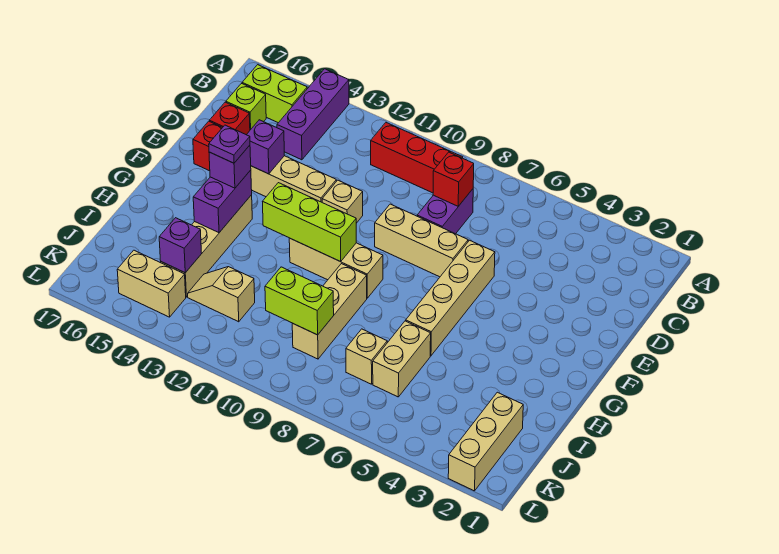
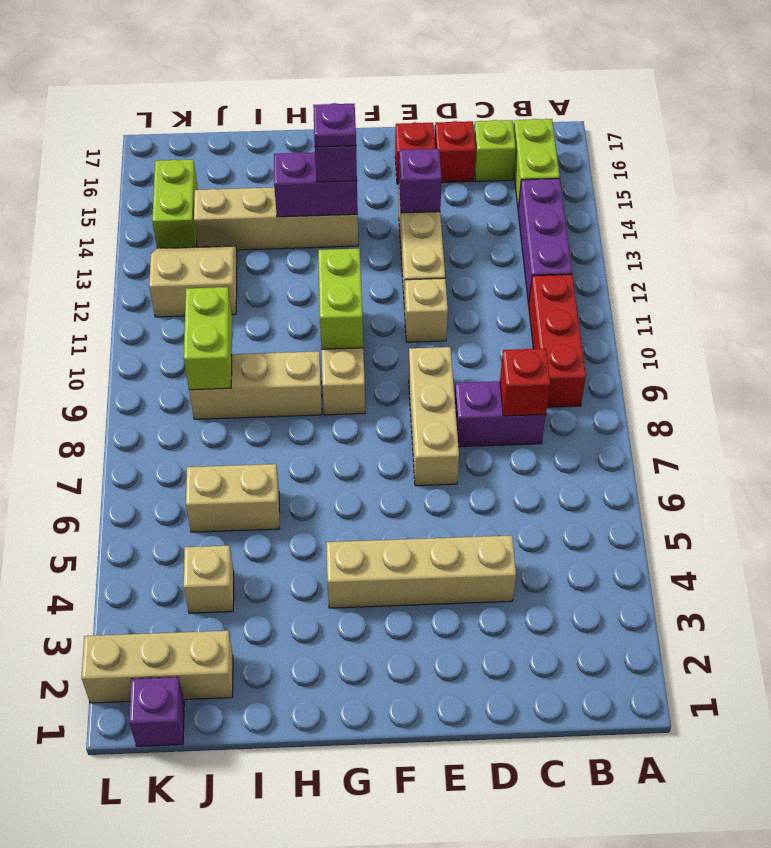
purple 1x3 brick [277,69,349,160] -> purple 1x3 brick turned to [518,179,572,305]
tan 1x4 brick [406,240,495,356] -> tan 1x4 brick moved to [326,535,516,608]
lime 1x3 brick [262,183,356,262] -> lime 1x2 brick [318,249,363,349]
tan 1x1 brick [346,329,387,384] -> tan 1x1 brick moved to [183,546,234,613]
tan 1x2 slope [188,267,255,322] -> tan 2x2 slope [149,246,237,317]
purple 1x1 brick [159,218,202,273] -> purple 1x1 brick moved to [129,677,184,746]
tan 1x2 brick [117,250,186,317] -> lime 1x2 brick [152,159,198,248]

